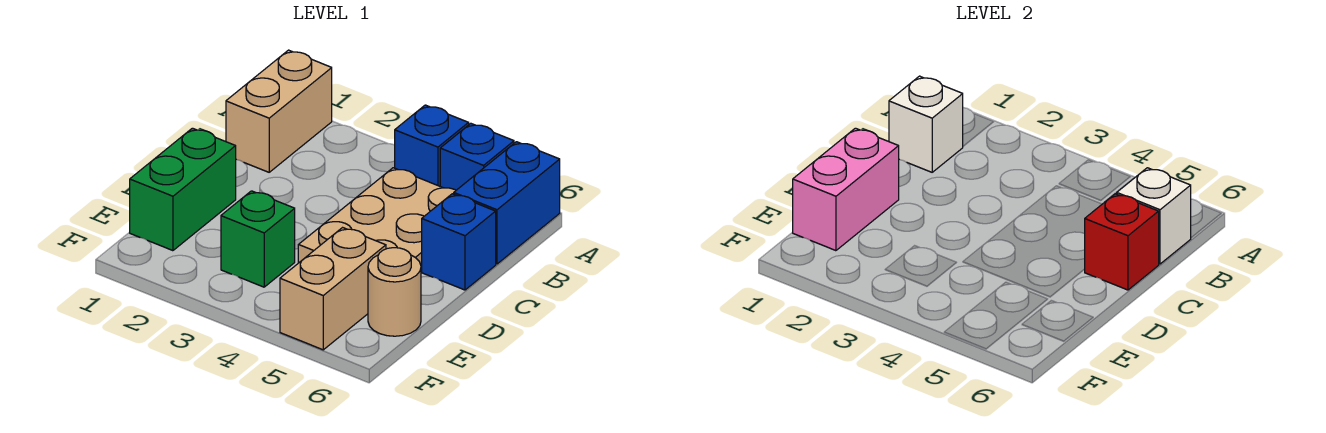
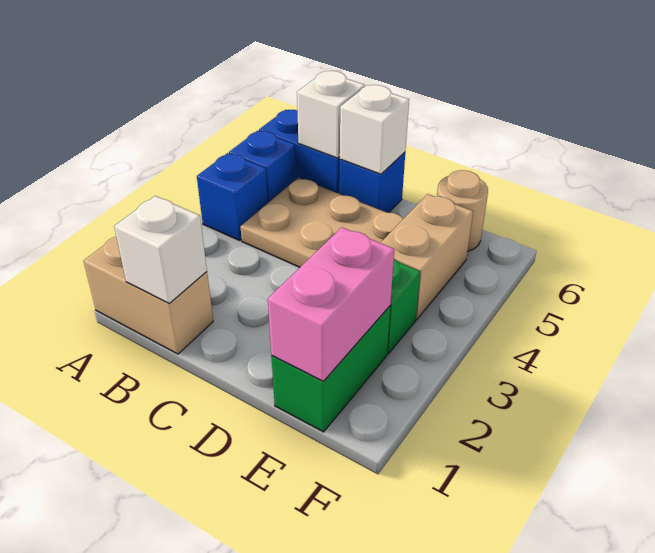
red 1x1 brick [1085,194,1159,290] -> white 1x1 brick [340,85,409,174]
green 1x2 brick [130,128,236,251] -> green 1x2 brick turned to [271,306,390,432]
pink 1x2 brick [793,128,899,251] -> pink 1x2 brick turned to [268,227,394,381]
tan 1x2 brick [280,228,386,350] -> tan 1x2 brick turned to [381,194,473,319]

